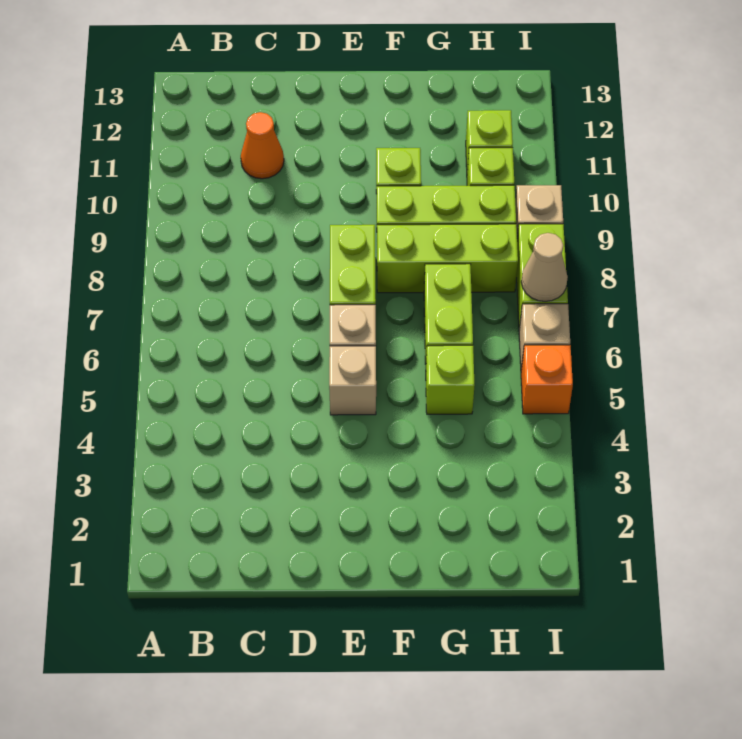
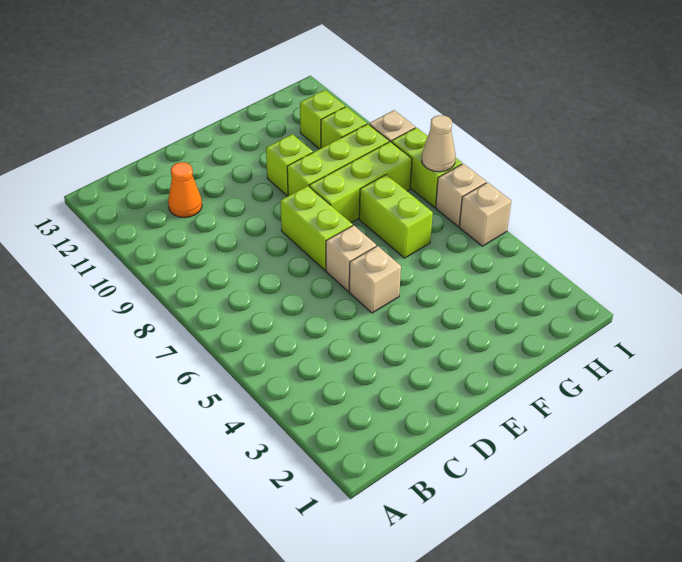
lime 1x1 brick [426,345,475,414] -> none
orange 1x1 brick [521,345,573,414] -> tan 1x1 brick [459,182,511,246]

